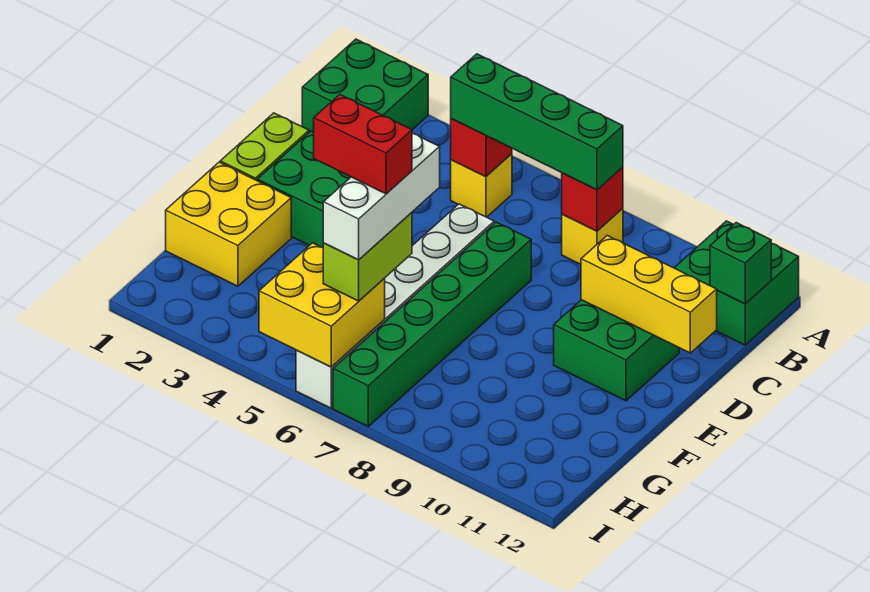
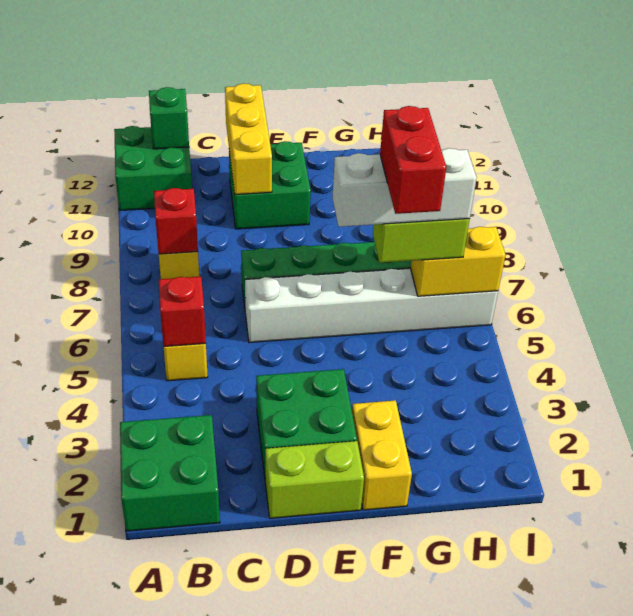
green 1x4 brick [451,54,623,190] -> none
yellow 2x2 brick [166,162,291,286] -> yellow 1x2 brick [352,400,412,510]
yellow 2x2 brick [259,243,385,367] -> yellow 1x2 brick [410,227,506,296]

